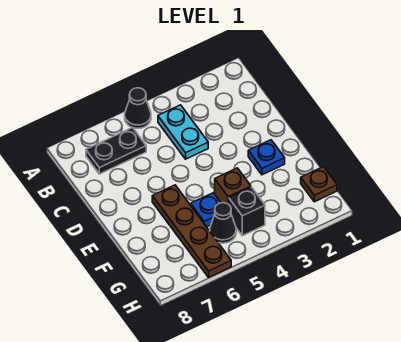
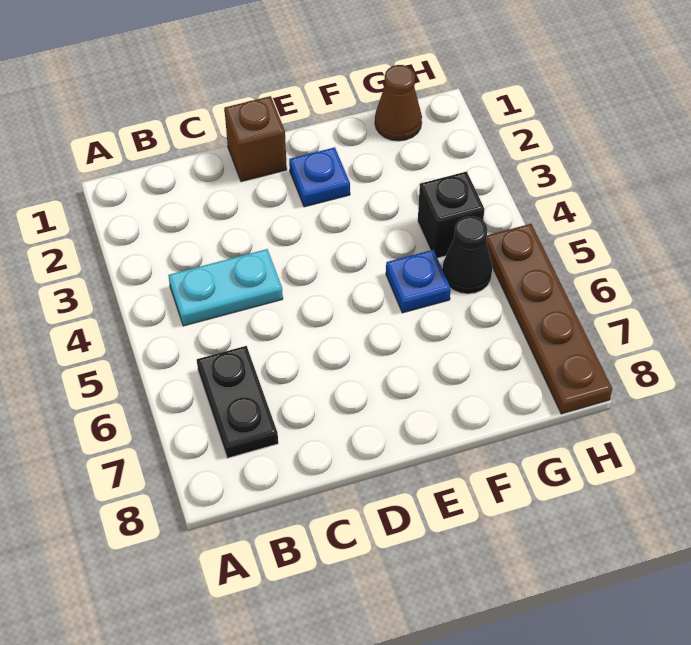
black 1x1 cone [125,88,151,128] -> none
brown 1x4 plate [152,185,231,277] -> brown 1x4 plate turned to [486,224,612,414]
brown 1x1 brick [215,168,251,204] -> brown 1x1 brick moved to [224,96,287,182]
brown 1x1 plate [301,167,337,202] -> brown 1x1 cone [375,65,422,141]

